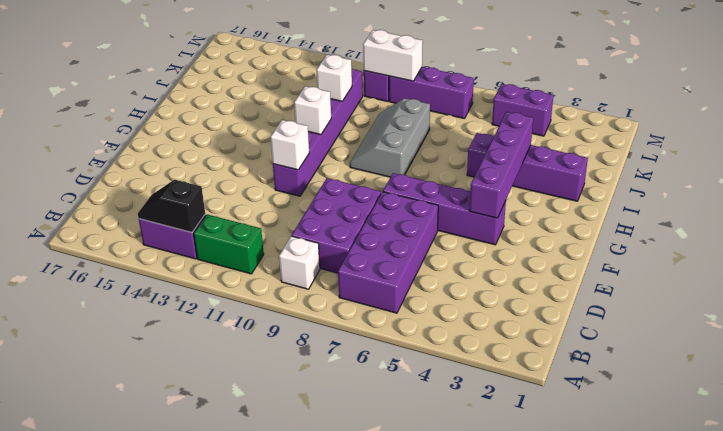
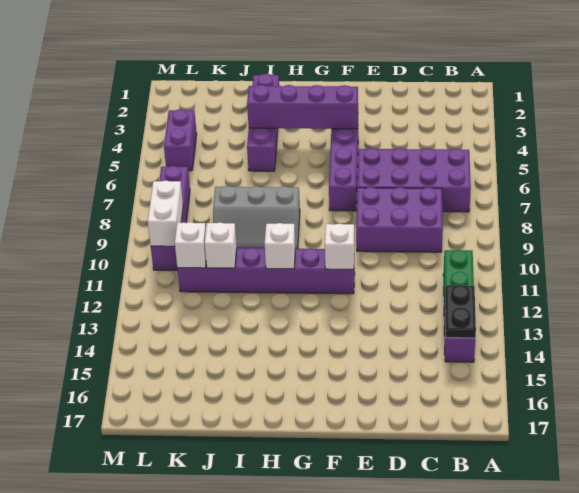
white 1x1 brick [279,236,320,289] -> white 1x1 brick moved to [175,222,206,268]
black 1x2 slope [138,180,205,232] -> black 1x2 plate [445,285,476,338]

